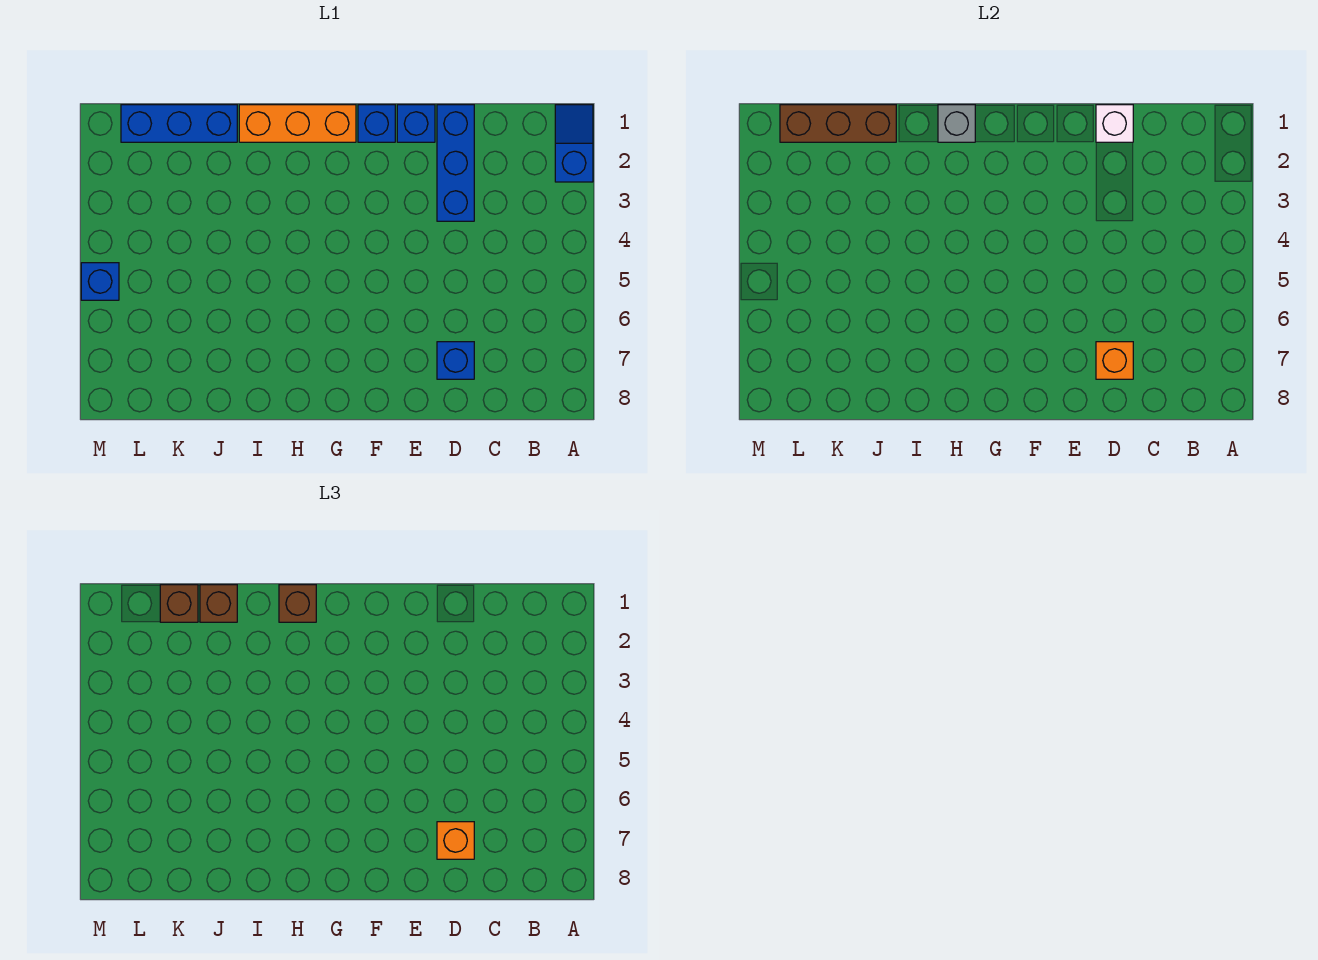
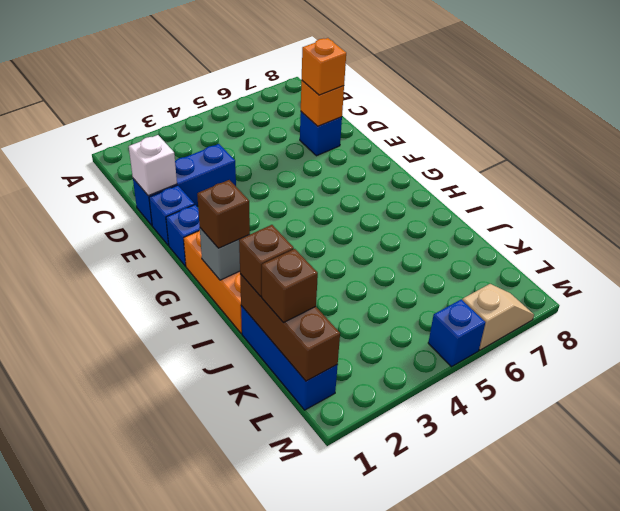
blue 1x2 slope [555,105,593,182] -> none
none -> tan 1x2 slope [462,284,534,350]

